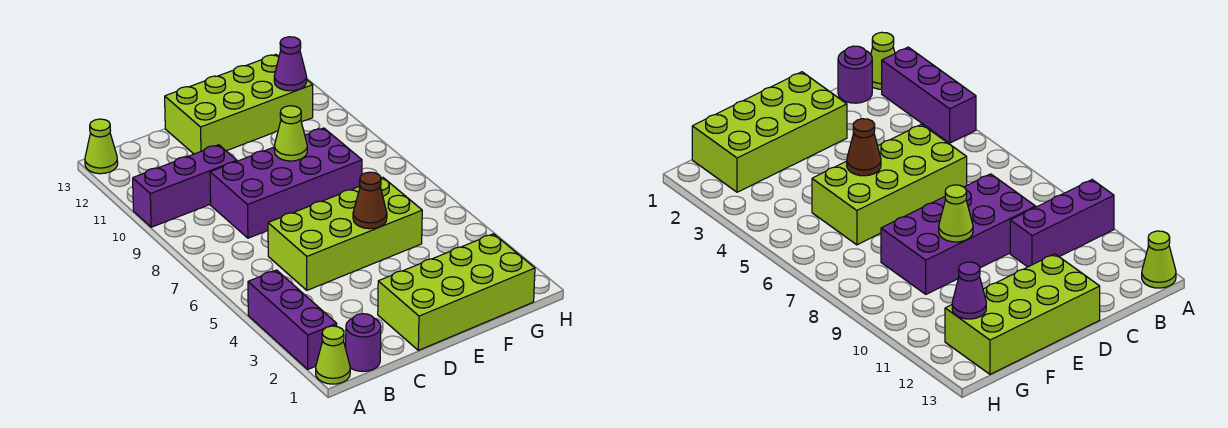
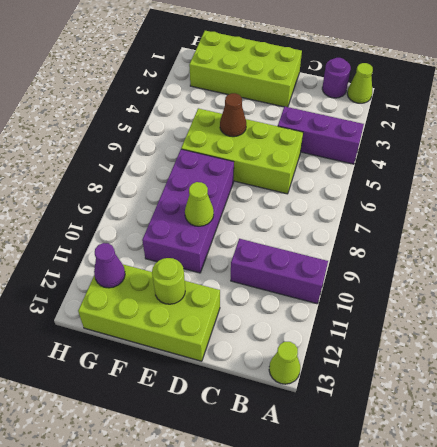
purple 1x3 brick [248,270,337,369] -> purple 1x3 brick turned to [278,106,364,164]
purple 2x4 brick [210,128,362,238] -> purple 2x4 brick turned to [142,149,234,273]
none -> lime 1x1 round brick [152,258,185,304]

